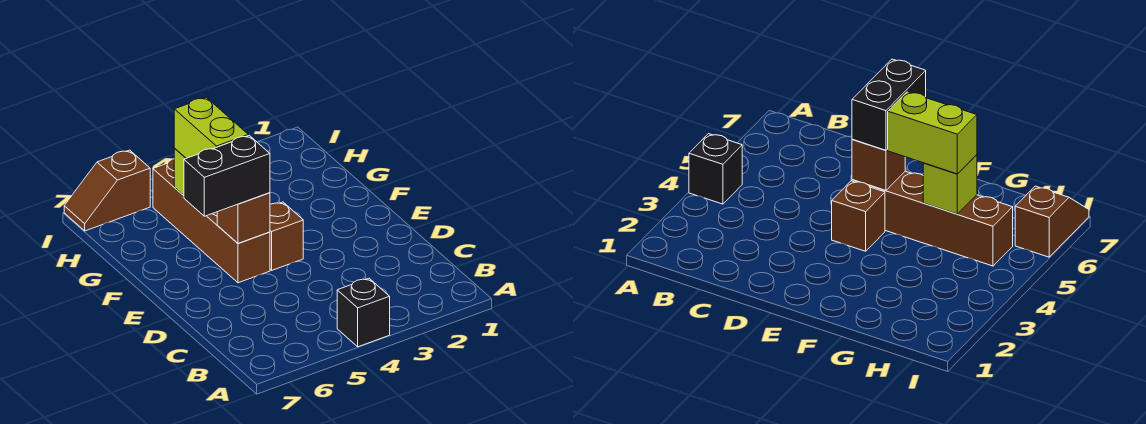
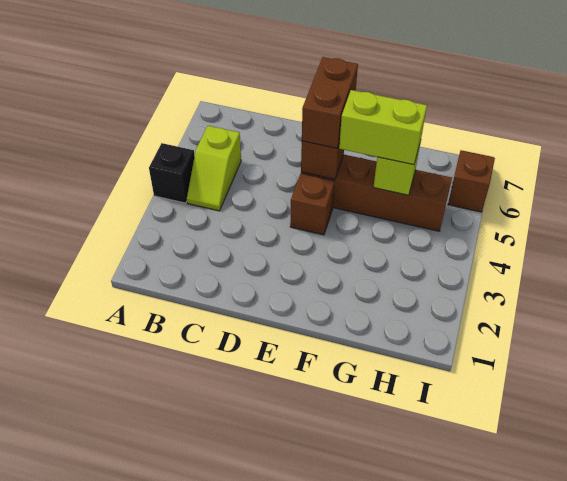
none -> lime 1x2 slope [187,126,241,211]
black 1x2 brick [184,135,270,216] -> brown 1x2 brick [302,57,358,148]

